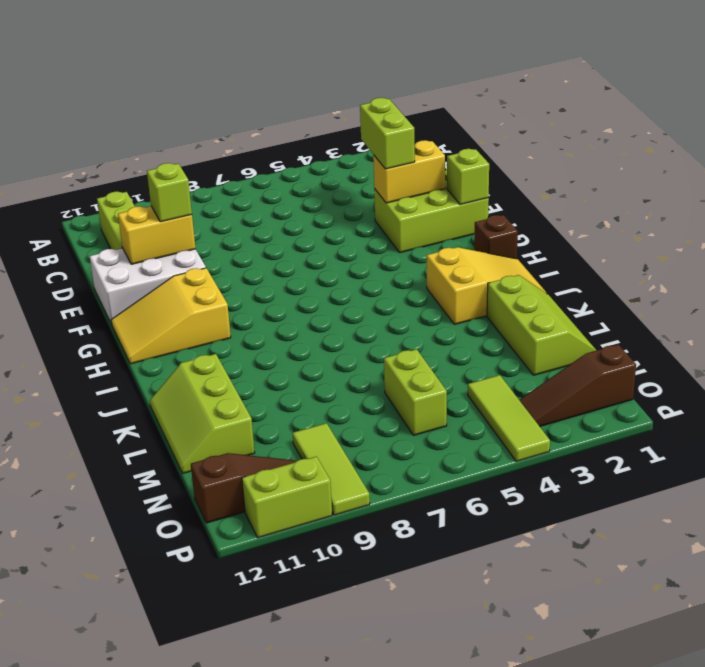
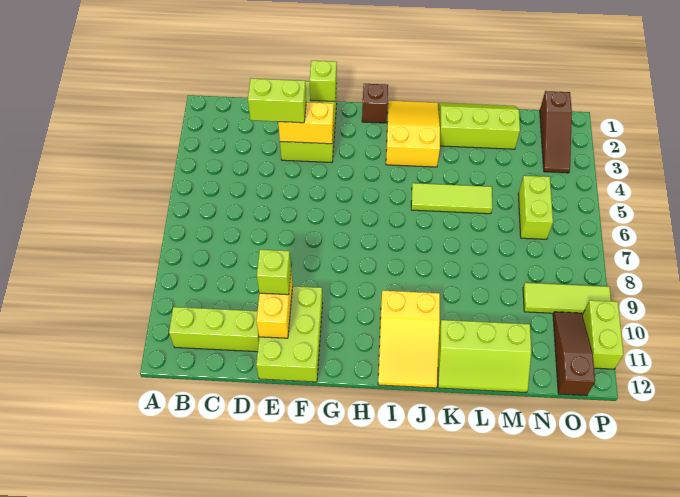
yellow 1x2 brick [373,140,445,203] -> yellow 1x2 brick turned to [278,102,334,144]
white 2x3 brick [90,248,206,324] -> lime 2x3 brick [256,286,323,382]
yellow 2x3 slope [111,268,231,364] -> yellow 2x3 slope moved to [378,291,440,388]
lime 1x2 brick [384,349,447,435] -> lime 1x2 brick turned to [518,176,553,239]
lime 1x3 tile [468,375,550,461] -> lime 1x3 tile moved to [411,183,493,214]

